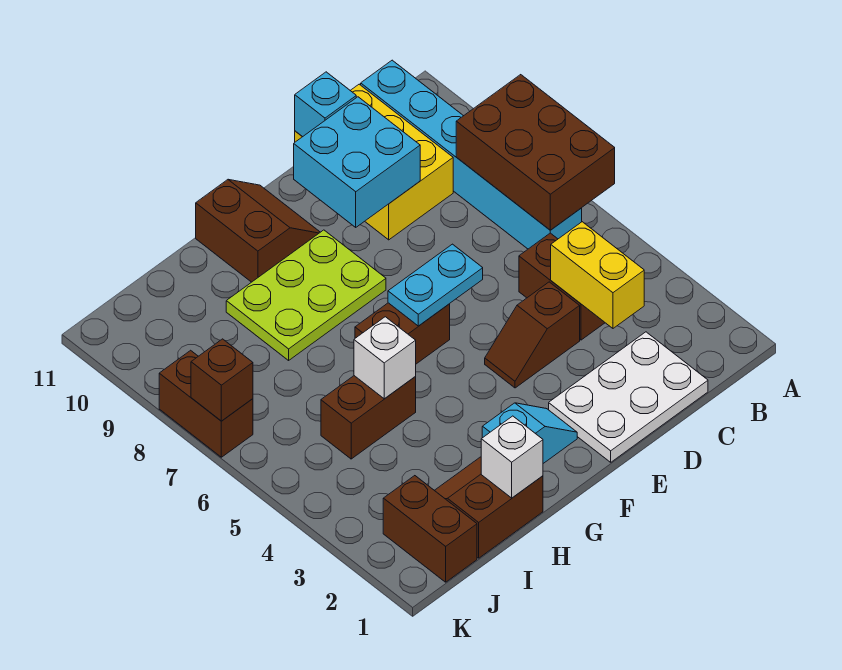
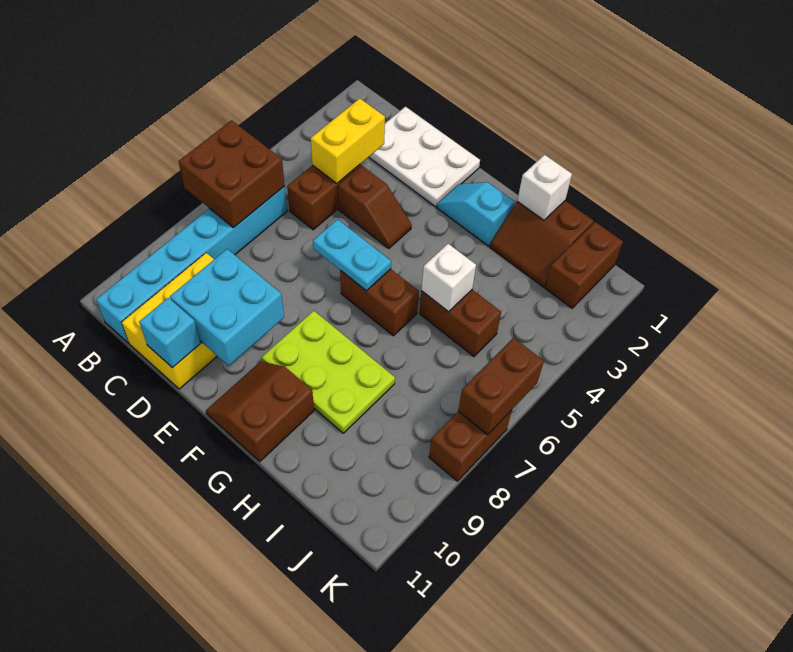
brown 2x3 brick [456,75,615,230] -> brown 2x2 brick [179,120,285,228]
brown 1x1 brick [191,339,253,421] -> brown 1x2 brick [458,338,544,435]

